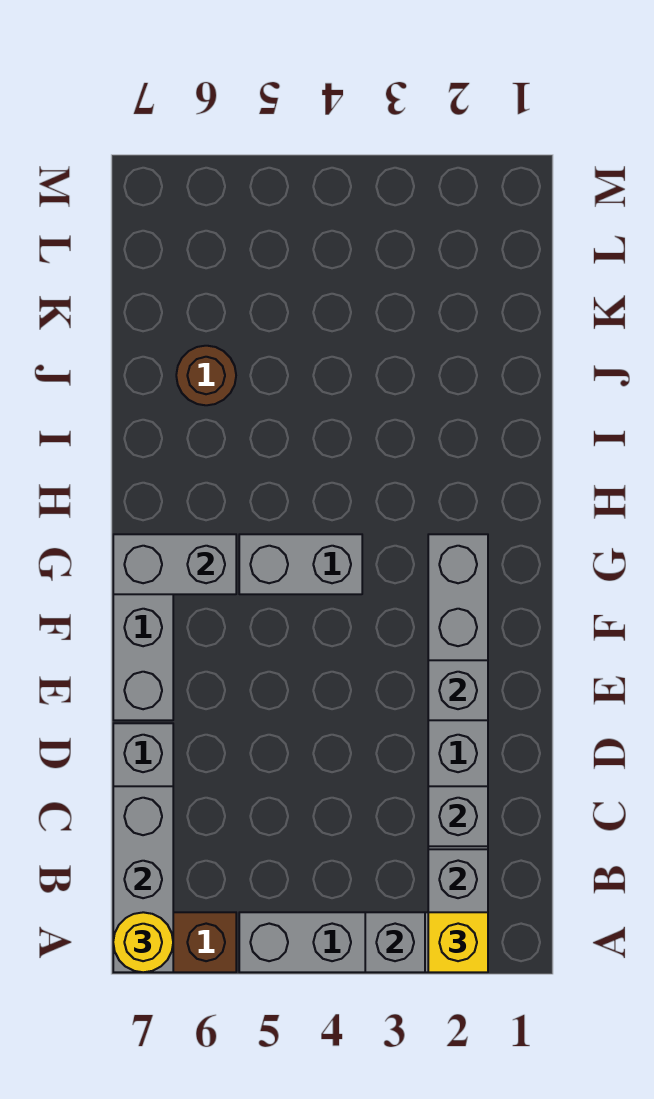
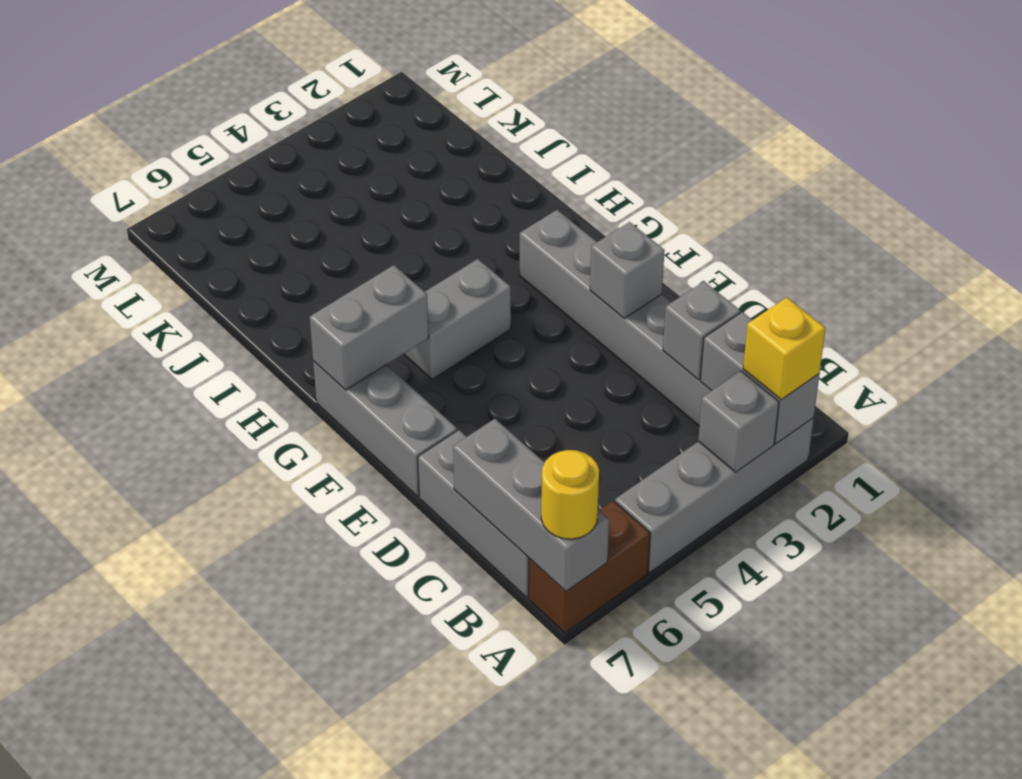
brown 1x1 round brick [176,346,236,405] -> none

